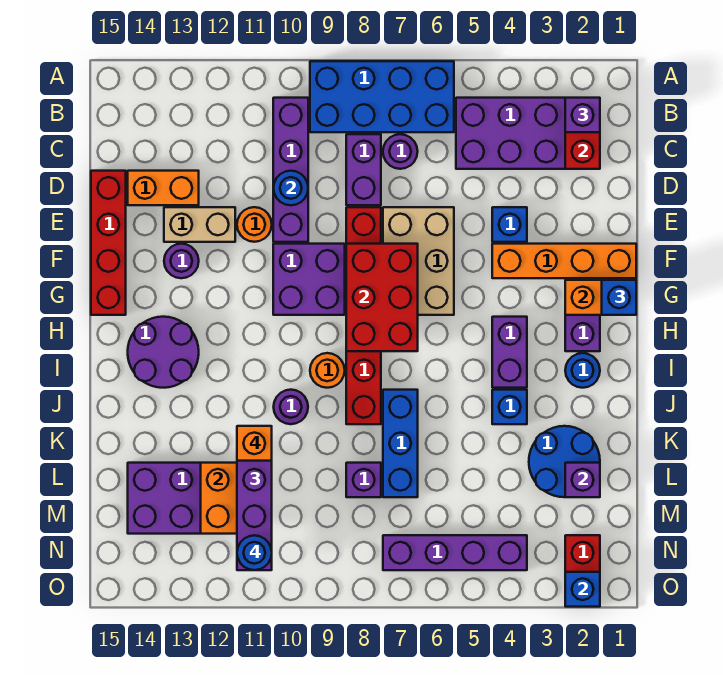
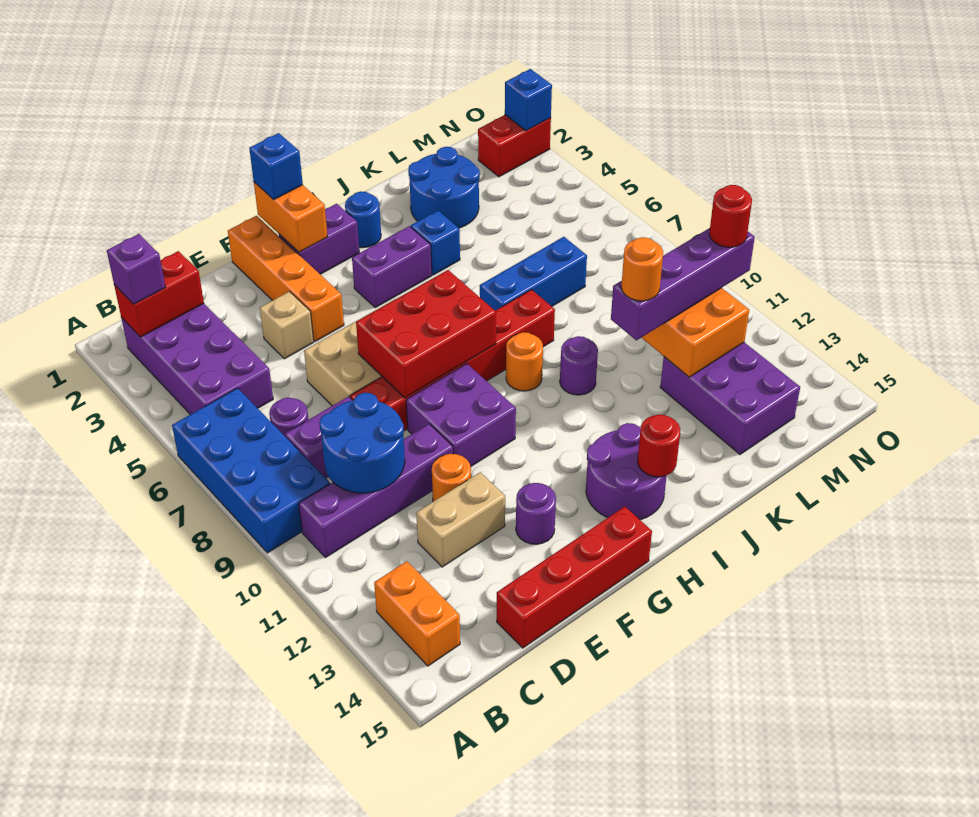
blue 1x1 round brick [273,171,308,205] -> blue 2x2 round brick [319,393,405,493]
orange 1x2 brick [128,171,199,205] -> orange 1x2 brick moved to [374,561,460,666]
blue 1x1 brick [492,207,527,242] -> tan 1x1 brick [260,291,314,359]
tan 1x2 brick [164,207,235,242] -> tan 1x2 brick turned to [416,472,505,567]
none -> red 1x1 round brick [638,415,680,477]
orange 1x1 brick [237,426,272,461] -> orange 1x1 round brick [621,237,663,301]
purple 1x1 brick [565,463,600,497] -> none
purple 1x1 brick [346,463,381,497] -> none
purple 1x4 brick [383,535,527,570] -> none
blue 1x1 round brick [237,535,272,570] -> red 1x1 round brick [709,185,752,247]

